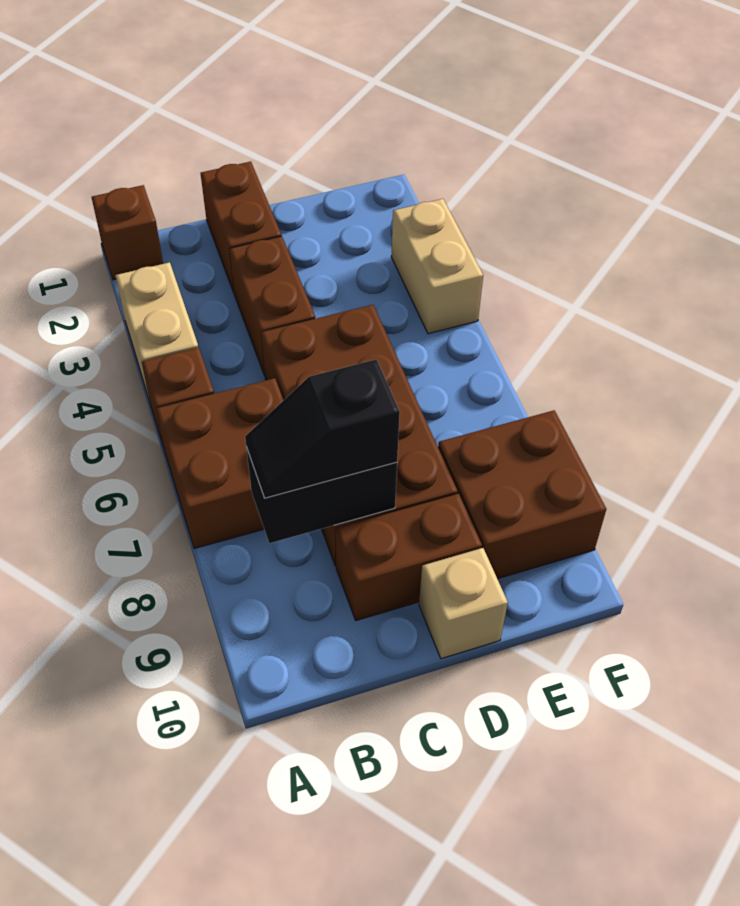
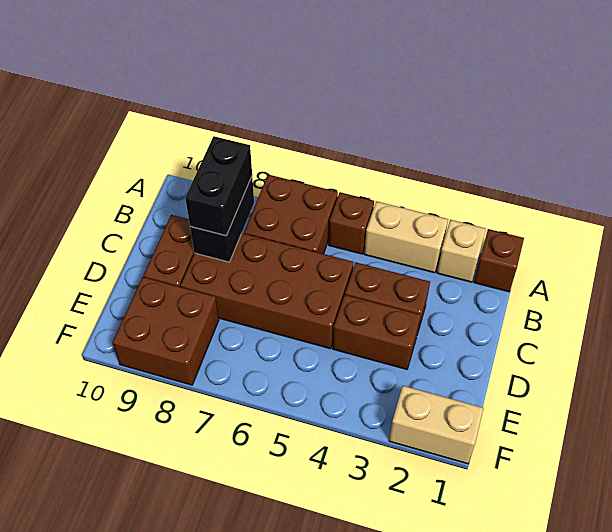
black 1x2 slope [245,359,400,498] -> black 1x2 brick [185,136,252,236]
brown 1x2 brick [201,162,281,292] -> brown 1x2 brick moved to [333,295,421,369]
tan 1x1 brick [419,548,508,659] -> tan 1x1 brick moved to [437,220,486,282]
tan 1x2 brick [391,199,483,334] -> tan 1x2 brick moved to [389,386,484,464]

